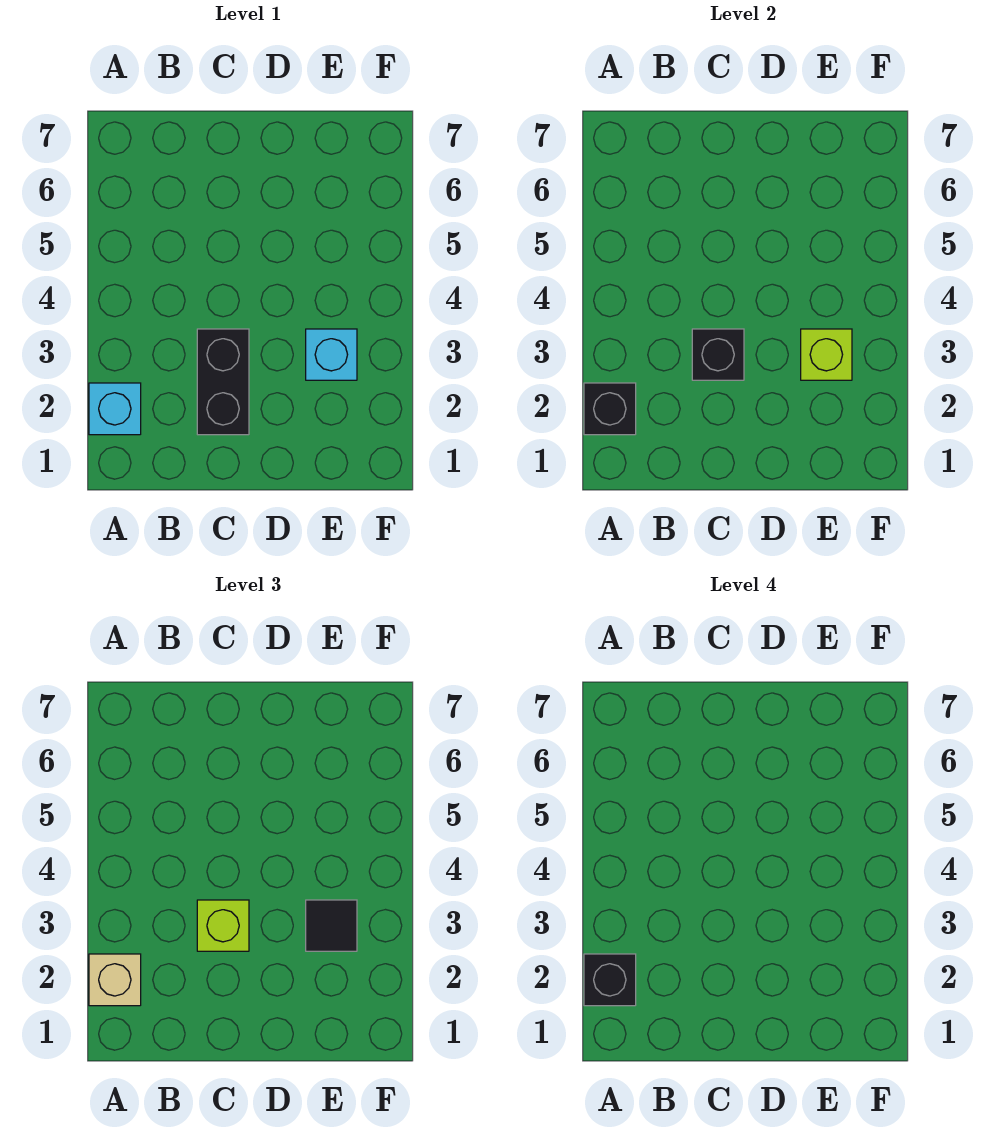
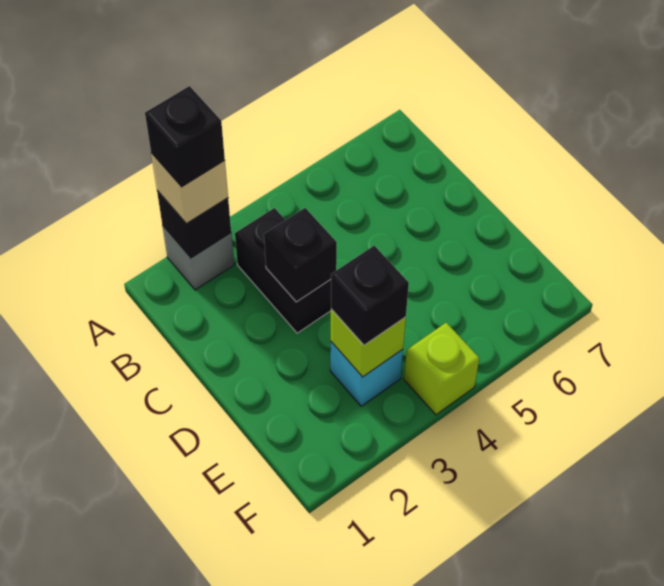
cyan 1x1 brick [89,383,141,435] -> grey 1x1 brick [162,225,234,290]
black 1x2 brick [197,329,249,435] -> black 1x2 brick turned to [235,208,331,333]
lime 1x1 brick [197,900,249,951] -> lime 1x1 brick moved to [404,323,479,415]
black 1x1 tile [306,900,357,951] -> black 1x1 brick [331,246,409,345]

